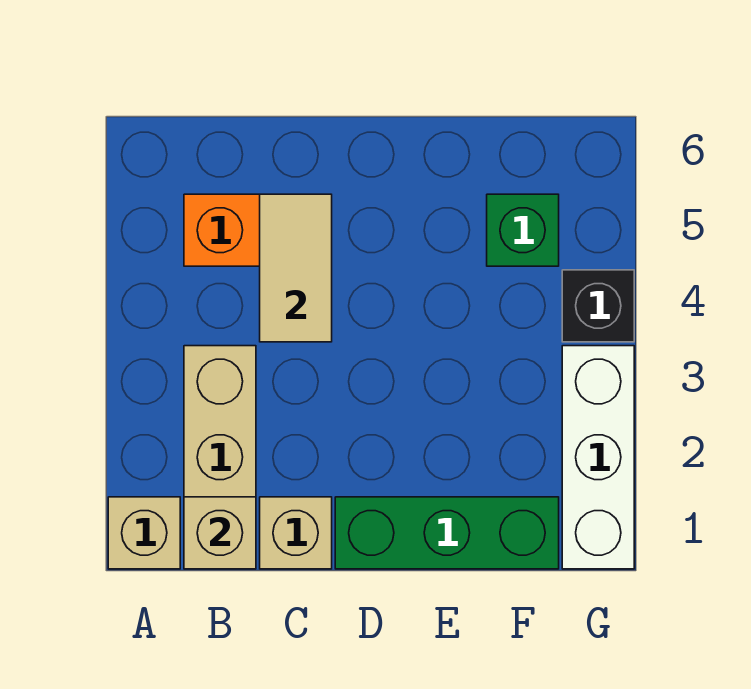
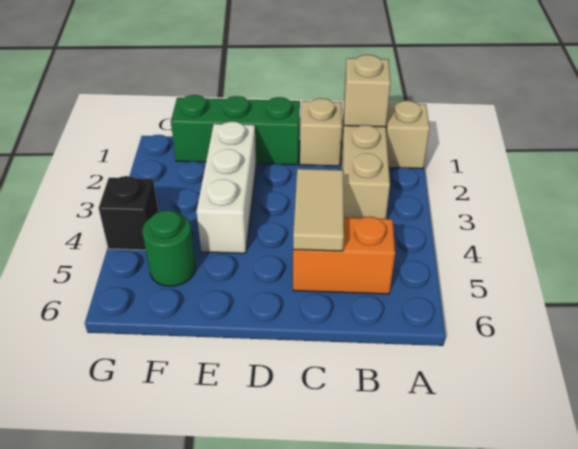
green 1x1 brick [487,194,559,266] -> green 1x1 round brick [142,210,196,286]
white 1x3 brick [562,346,634,569] -> white 1x3 brick moved to [197,121,256,253]

